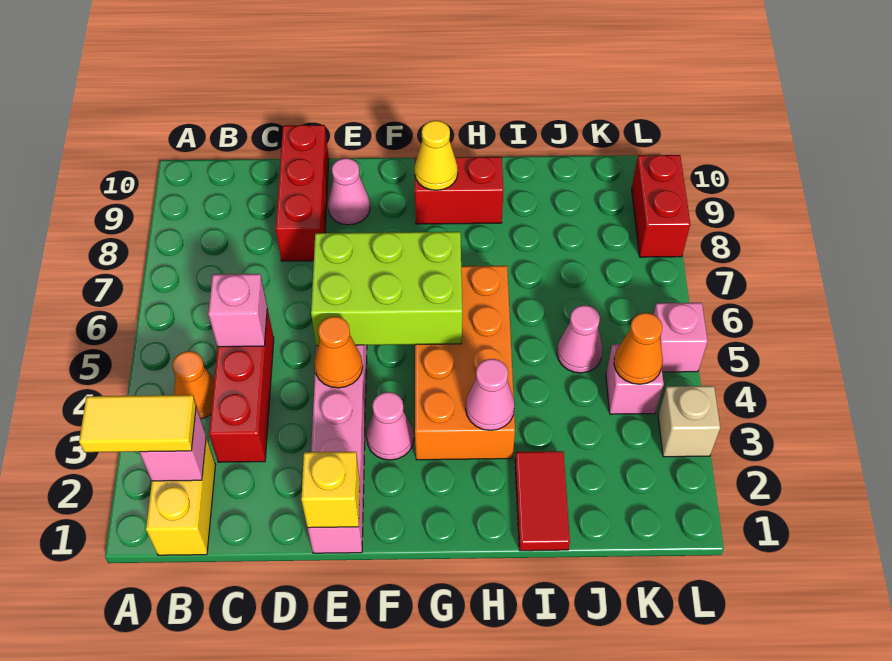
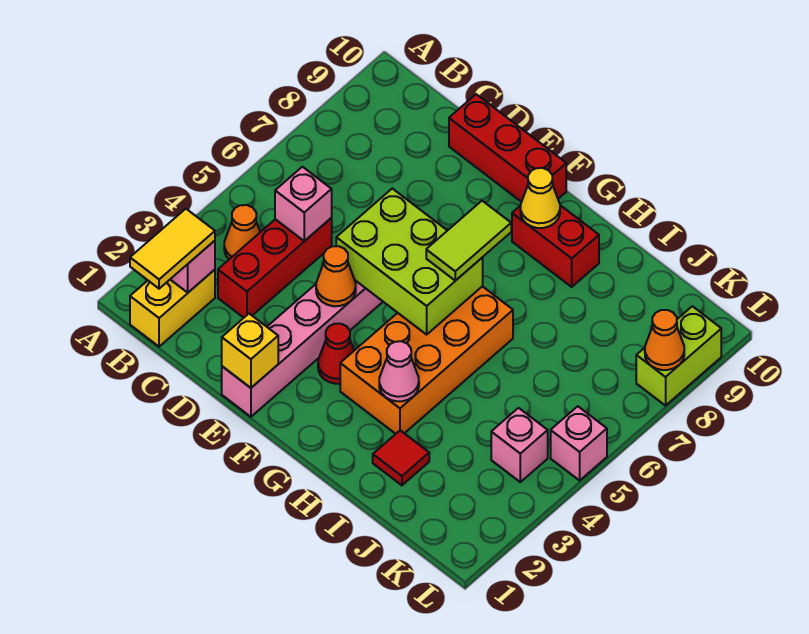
yellow 1x2 tile [79,395,196,452] -> yellow 1x2 tile turned to [130,209,215,289]
red 1x3 brick [276,125,329,261] -> red 1x3 brick turned to [449,94,566,202]
pink 1x1 cone [328,158,370,225] -> none
pink 1x1 cone [367,392,414,460] -> red 1x1 cone [318,324,354,384]
none -> lime 1x2 tile [426,201,511,281]
red 1x2 tile [515,451,570,551] -> red 1x1 tile [373,431,429,485]
pink 1x1 cone [557,306,603,373] -> none
orange 1x1 cone [614,313,663,384] -> orange 1x1 cone moved to [645,310,684,370]
tan 1x1 brick [658,386,720,457] -> none
red 1x2 brick [632,155,690,257] -> lime 1x2 brick [636,306,721,406]

